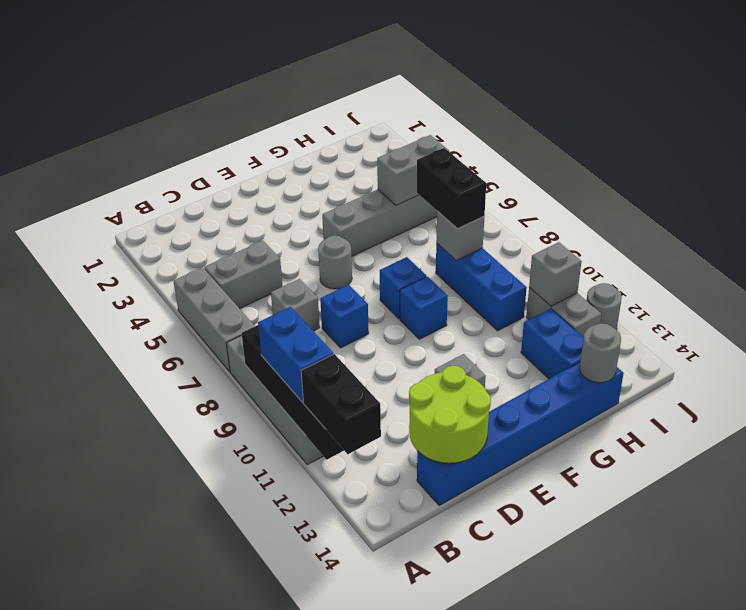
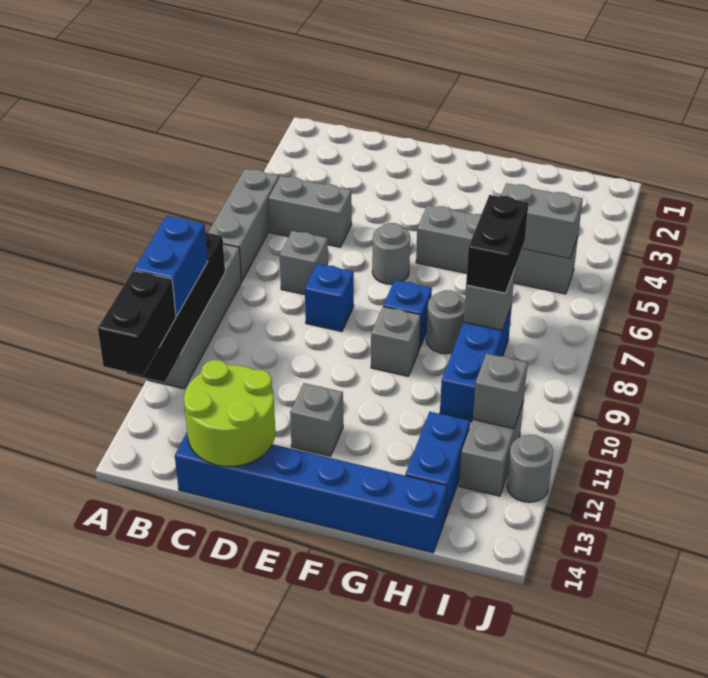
blue 1x1 brick [400,277,448,339] -> grey 1x1 brick [371,307,421,376]
grey 1x1 round brick [580,323,621,383] -> grey 1x1 round brick moved to [426,290,465,354]

